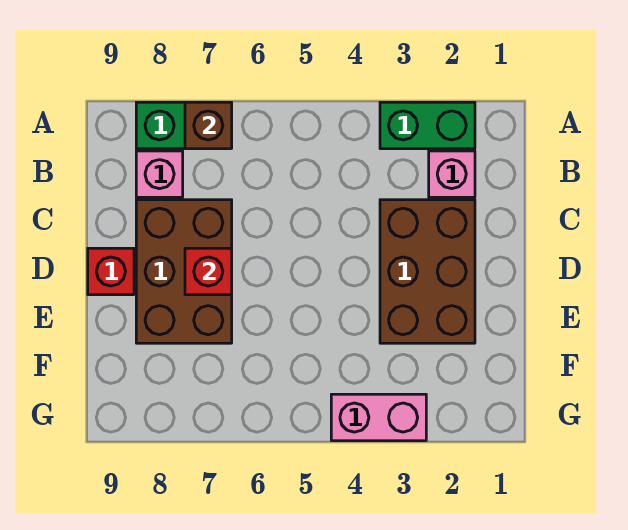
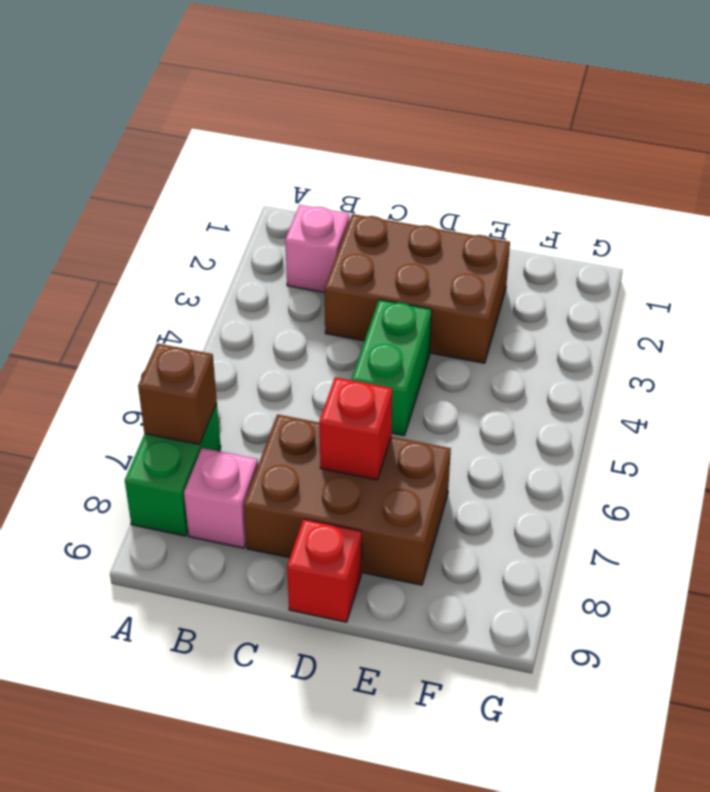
green 1x2 brick [380,102,475,149] -> green 1x2 brick moved to [351,300,432,436]
pink 1x2 brick [331,394,426,441] -> none

